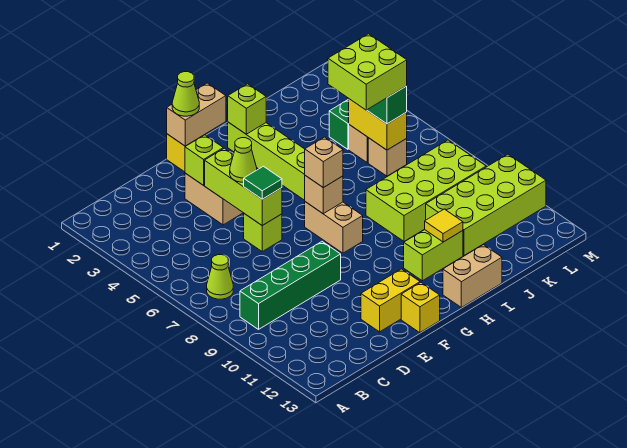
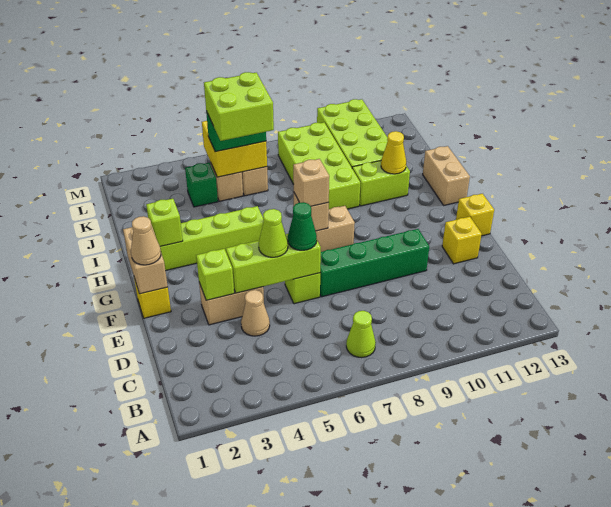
green 1x4 brick [240,242,341,329] -> green 1x4 brick turned to [320,229,429,297]
none -> tan 1x1 cone [241,290,270,336]
green 1x1 tile [244,166,282,199] -> green 1x1 cone [288,202,317,250]
yellow 1x2 brick [361,269,420,332] -> yellow 1x1 brick [442,217,482,264]
lime 1x1 cone [172,72,199,116] -> tan 1x1 cone [131,216,161,265]
lime 1x2 brick [404,230,463,281] -> lime 1x2 brick turned to [352,161,410,206]
yellow 1x1 tile [425,209,463,242] -> yellow 1x1 cone [381,131,406,174]
yellow 1x2 brick [349,99,407,150] -> yellow 2x2 brick [202,121,267,177]

